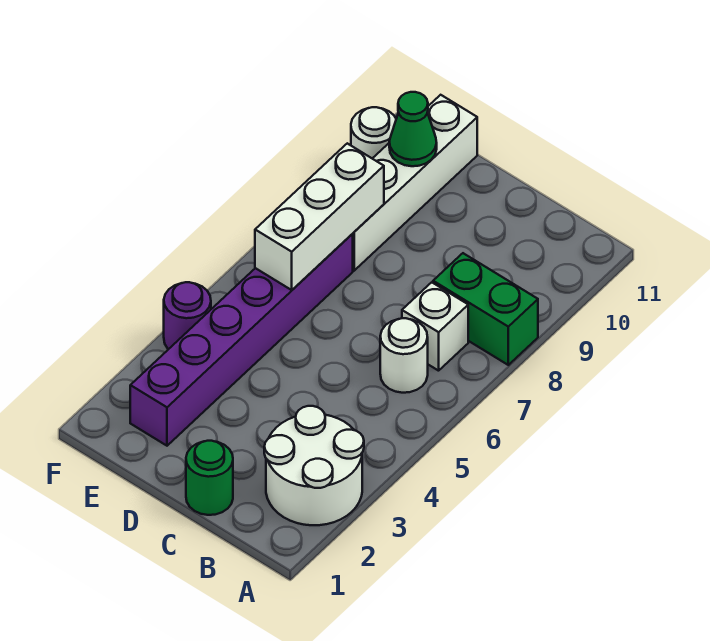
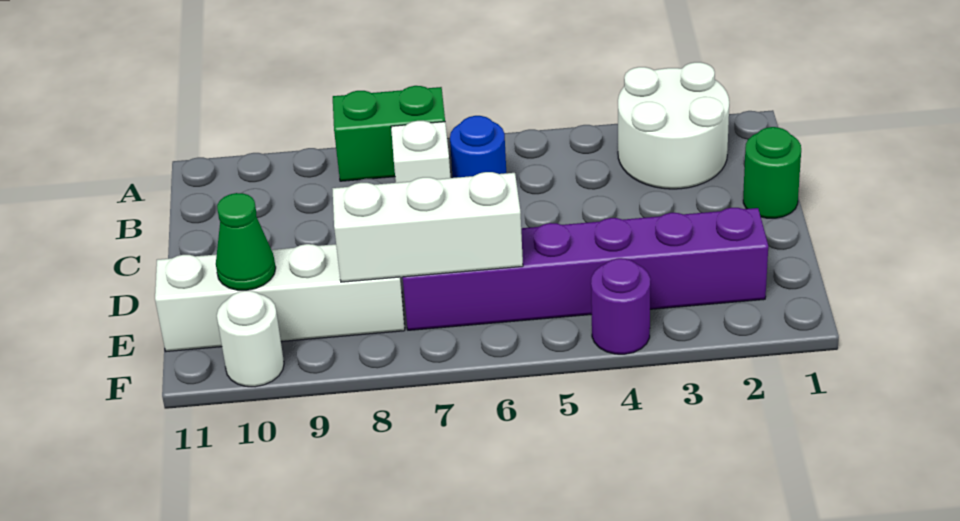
green 1x2 brick [433,253,538,365] -> green 1x2 brick turned to [333,86,445,181]
white 1x1 round brick [380,318,428,393] -> blue 1x1 round brick [450,116,506,178]

